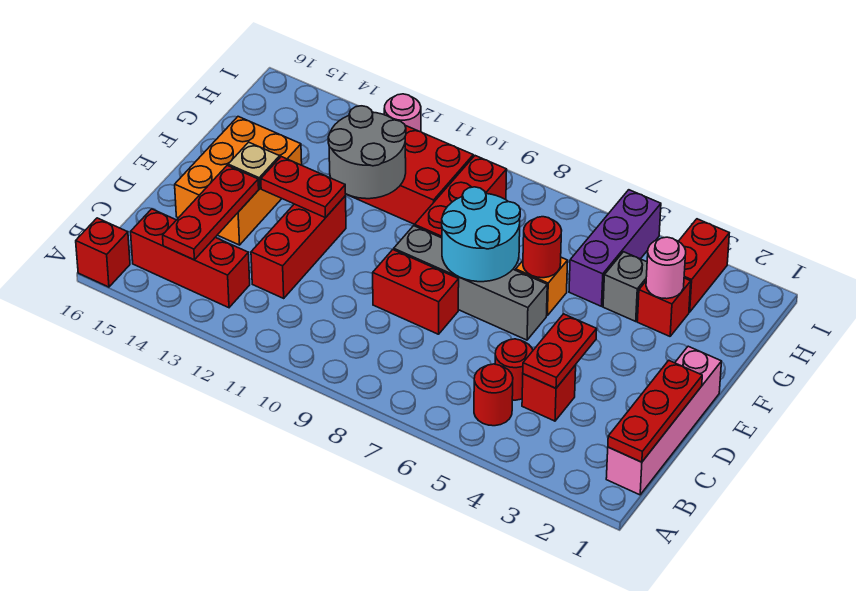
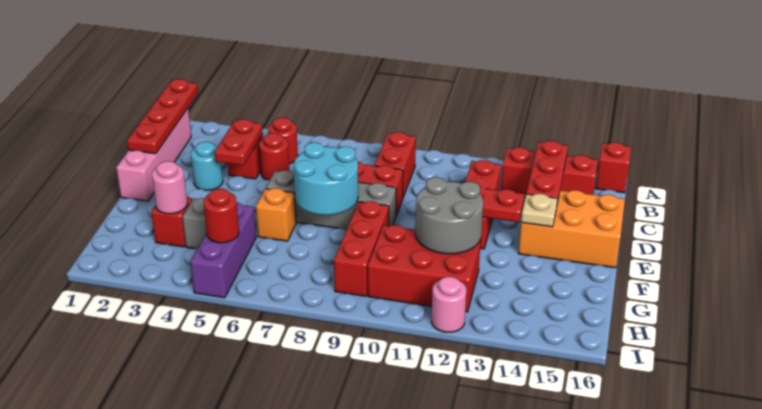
red 1x3 plate [608,360,702,462] -> red 1x4 plate [127,79,198,154]
none -> cyan 1x1 round brick [191,142,223,190]
orange 2x3 brick [175,117,302,245] -> orange 2x3 brick turned to [518,190,625,268]
red 1x1 round brick [523,217,562,278] -> red 1x1 round brick moved to [203,189,239,243]
red 1x2 brick [678,219,729,312] -> red 1x2 brick moved to [374,132,416,197]

